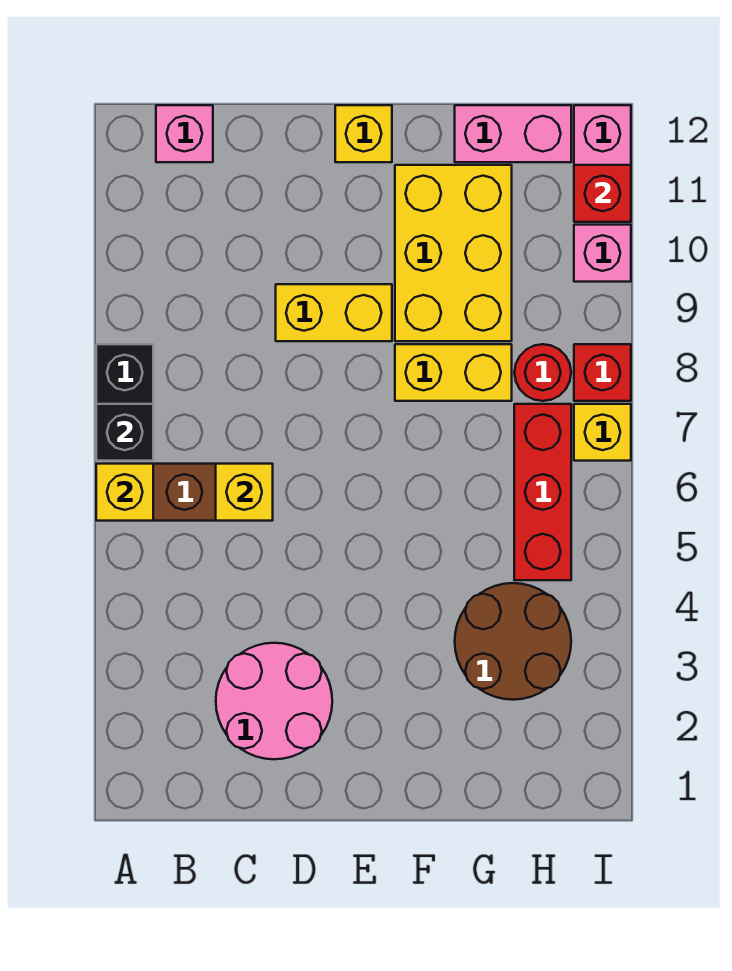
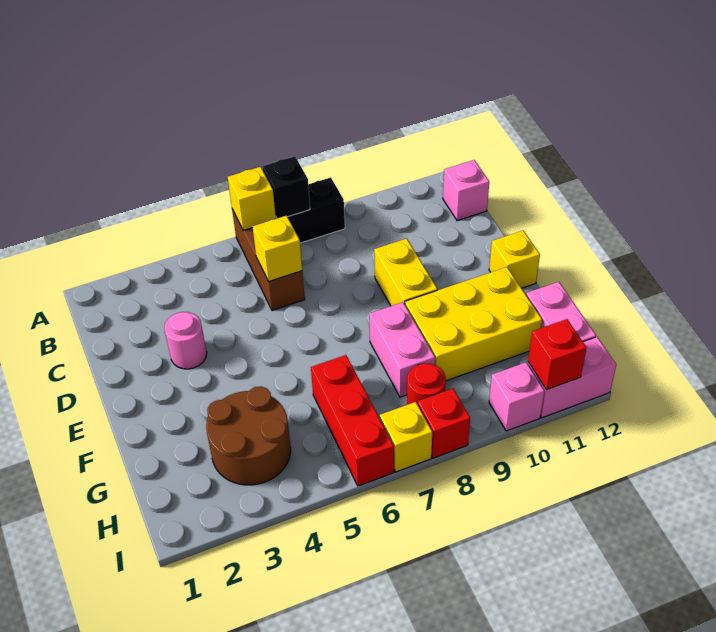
pink 2x2 round brick [216,643,332,759] -> pink 1x1 round brick [164,312,207,369]
yellow 1x2 brick [395,344,512,401] -> pink 1x2 brick [369,302,435,397]
red 1x3 brick [514,404,571,580] -> red 1x3 brick turned to [311,355,394,486]

